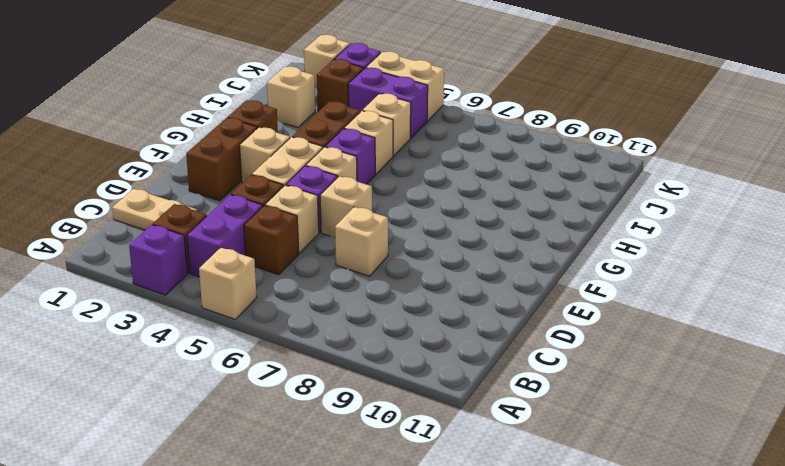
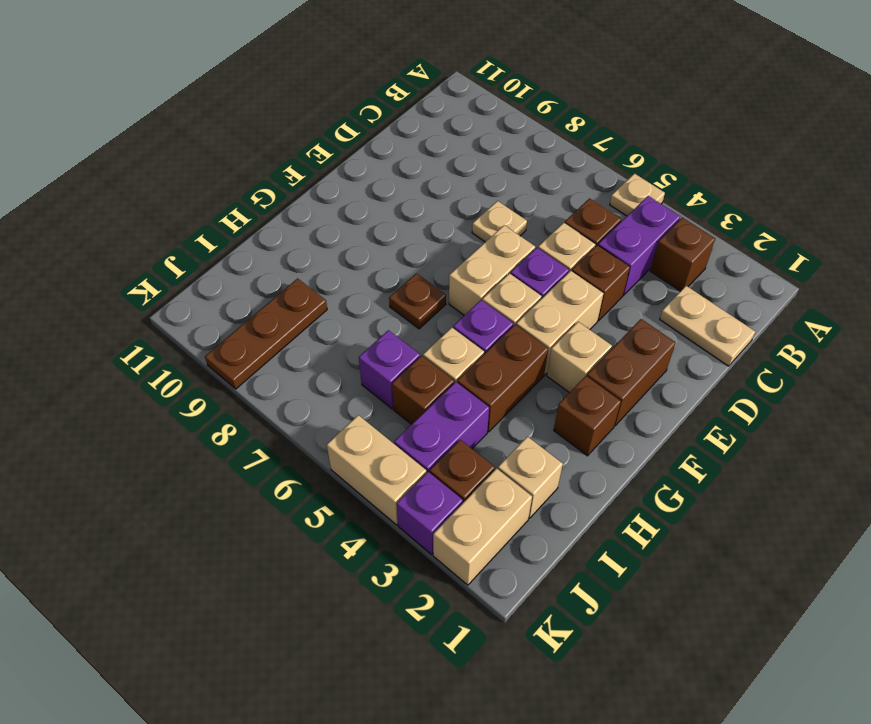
purple 1x1 brick [129,225,187,295] -> purple 1x1 brick moved to [359,330,420,409]
tan 1x1 brick [199,248,257,319] -> tan 1x1 plate [610,174,665,216]
tan 1x1 brick [335,207,388,276] -> tan 1x1 plate [472,201,527,242]
tan 1x1 brick [320,176,372,238] -> tan 1x2 brick [449,225,535,315]
none -> brown 1x1 plate [389,273,446,329]
tan 1x1 brick [363,93,411,156] -> brown 1x1 brick [392,356,454,424]
none -> brown 1x3 plate [205,279,327,389]
purple 1x2 brick [348,68,428,138] -> purple 1x2 brick turned to [394,382,489,473]
tan 1x1 brick [304,35,350,88] -> tan 1x2 brick [433,468,532,585]

